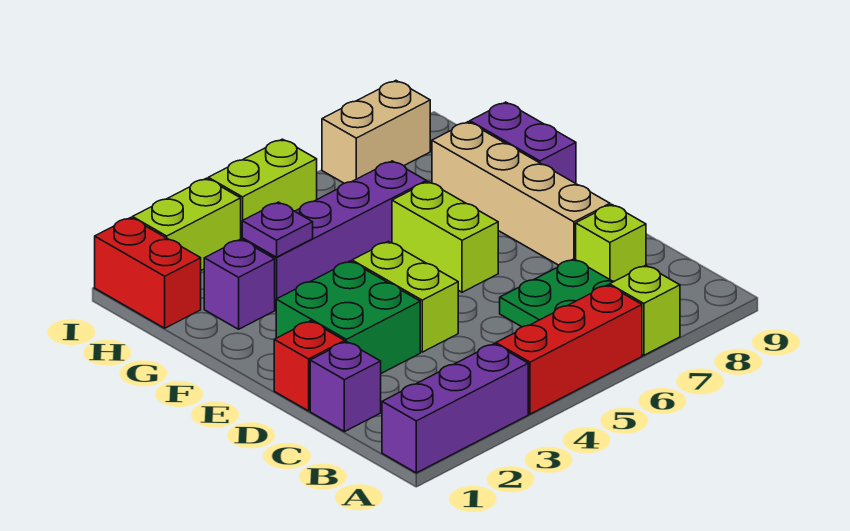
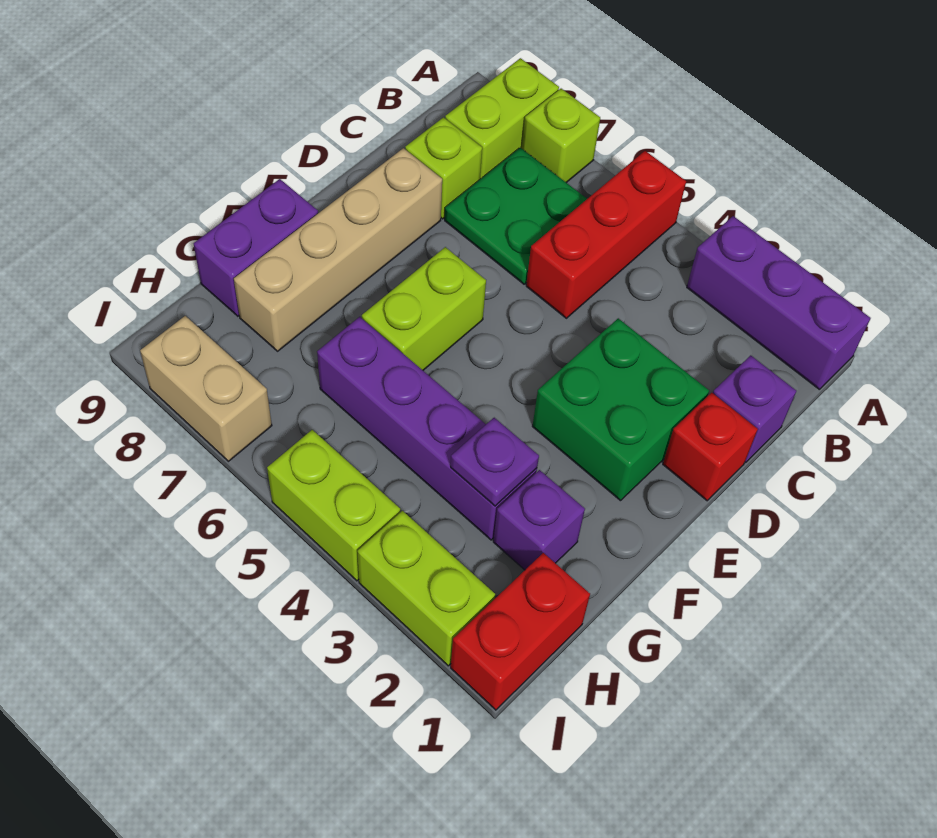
red 1x3 brick [496,285,642,414] -> red 1x3 brick turned to [526,151,686,318]
lime 1x2 brick [352,242,458,352] -> lime 1x2 brick moved to [445,58,559,179]

